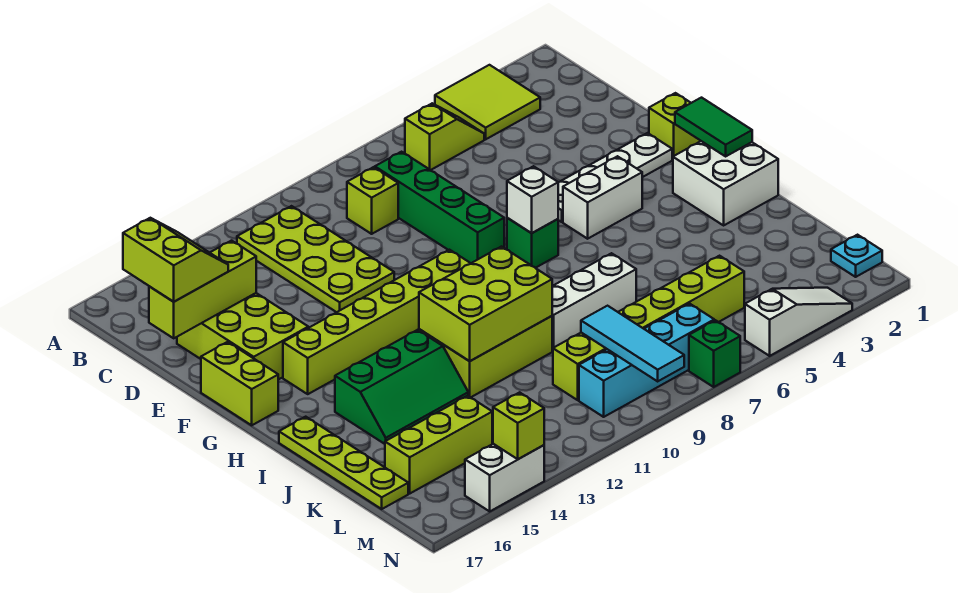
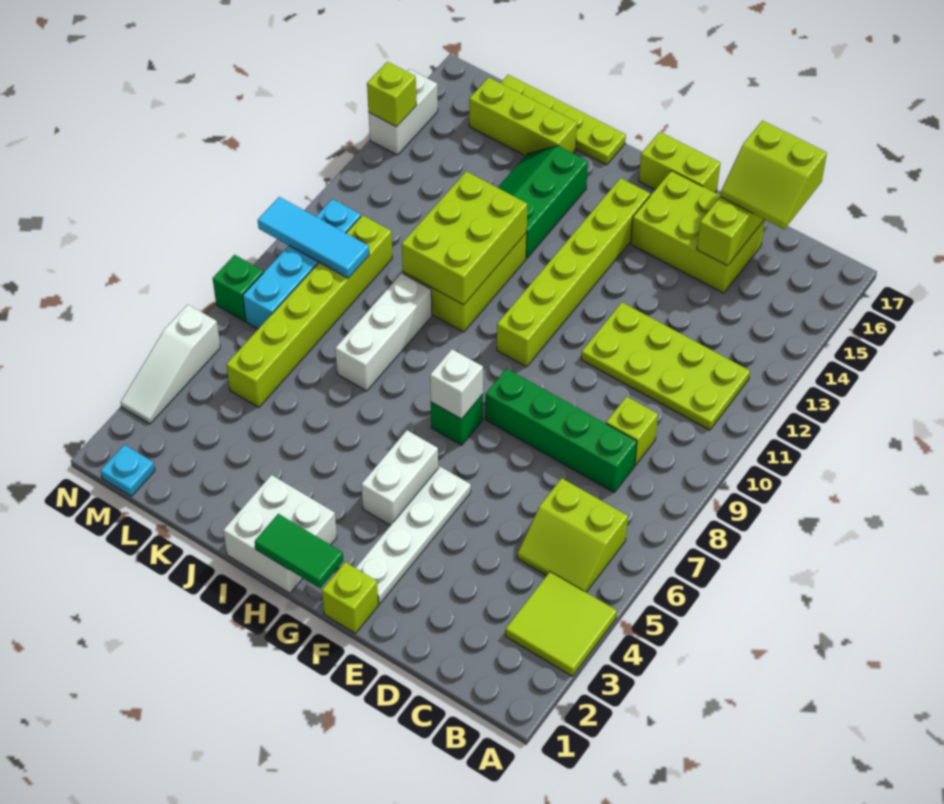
lime 1x2 slope [405,103,484,170] -> lime 2x2 slope [517,478,628,592]
lime 1x3 brick [385,396,492,493] -> lime 1x3 brick turned to [469,77,577,156]

